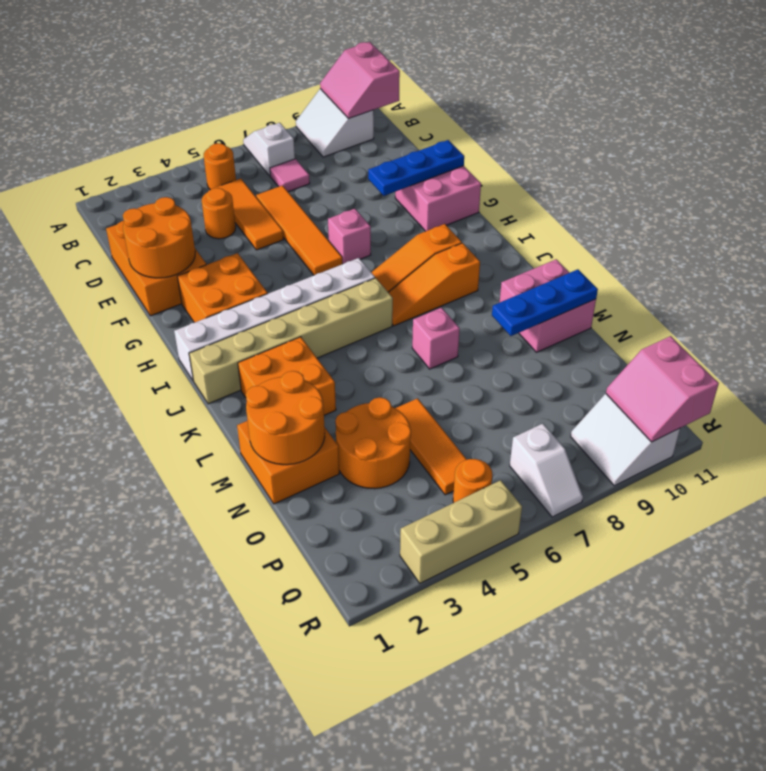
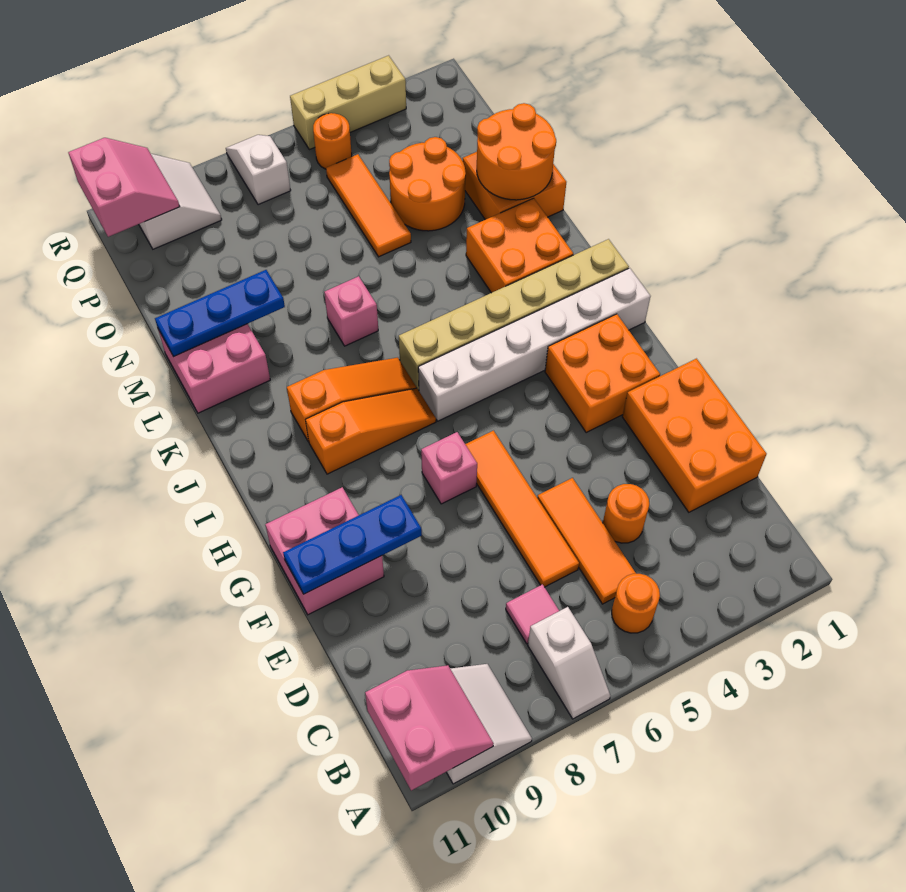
orange 2x2 round brick [123,197,195,278] -> none

